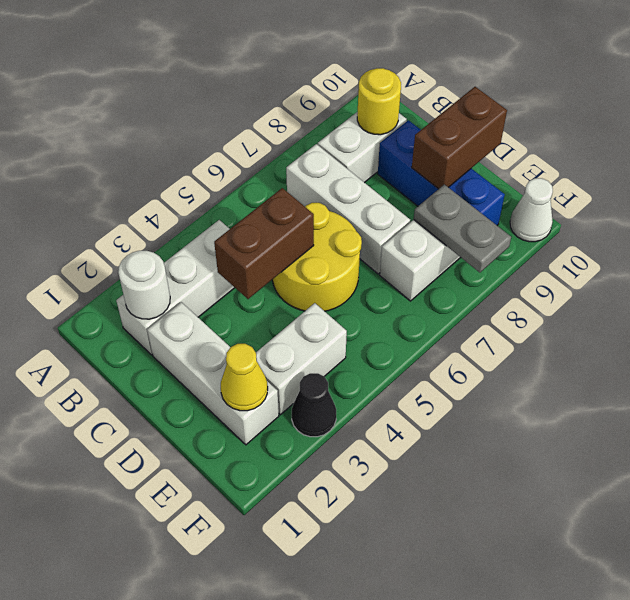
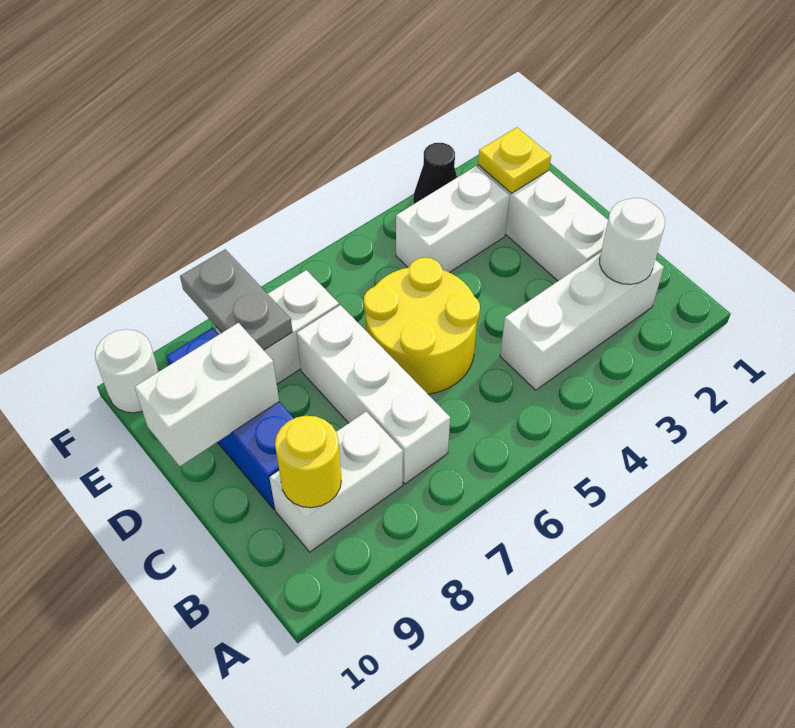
brown 1x2 brick [214,188,314,299] -> none
brown 1x2 brick [412,87,507,189] -> white 1x2 brick [135,323,279,466]
yellow 1x1 cone [221,344,268,411] -> yellow 1x1 plate [478,127,551,194]
white 1x1 cone [510,178,553,242] -> white 1x1 round brick [95,329,159,413]

